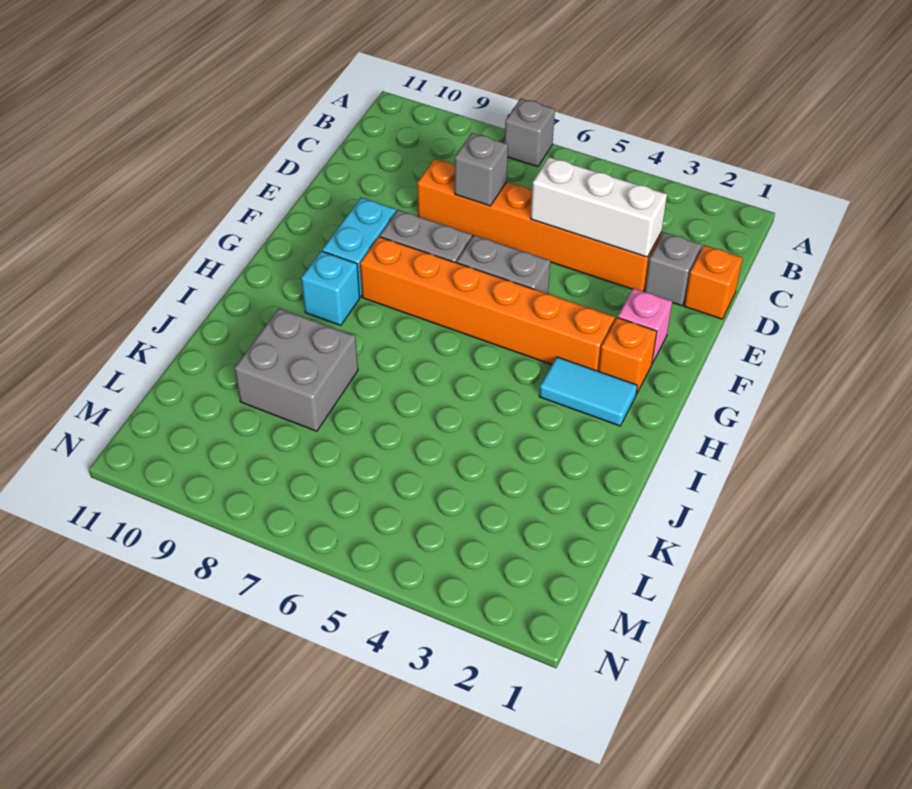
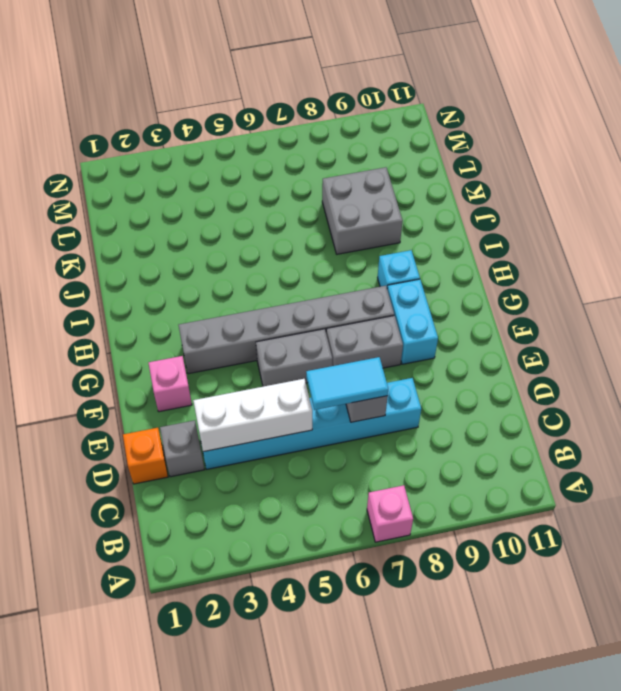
grey 1x1 brick [505,99,555,167] -> pink 1x1 brick [367,485,413,542]
orange 1x6 brick [417,159,662,291] -> cyan 1x6 brick [201,378,421,469]
orange 1x1 brick [598,317,657,394] -> none
orange 1x6 brick [360,237,615,371] -> grey 1x6 brick [179,286,394,374]
cyan 1x2 tile [539,357,637,426] -> cyan 1x2 tile moved to [306,357,388,410]

